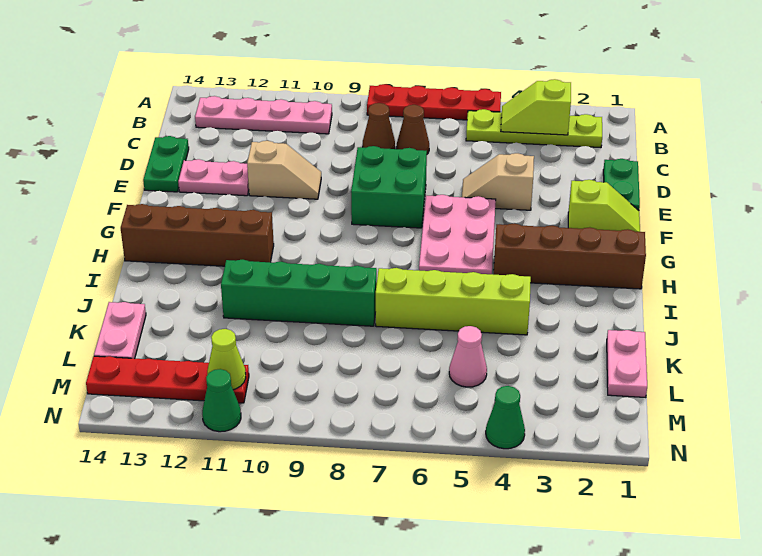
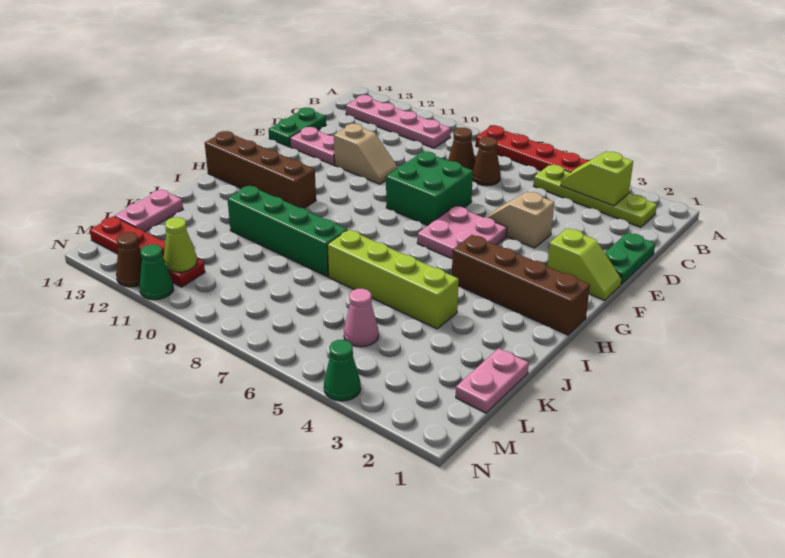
pink 2x3 plate [419,195,496,274] -> pink 2x2 plate [417,206,507,259]
none -> brown 1x1 cone [116,232,142,287]

